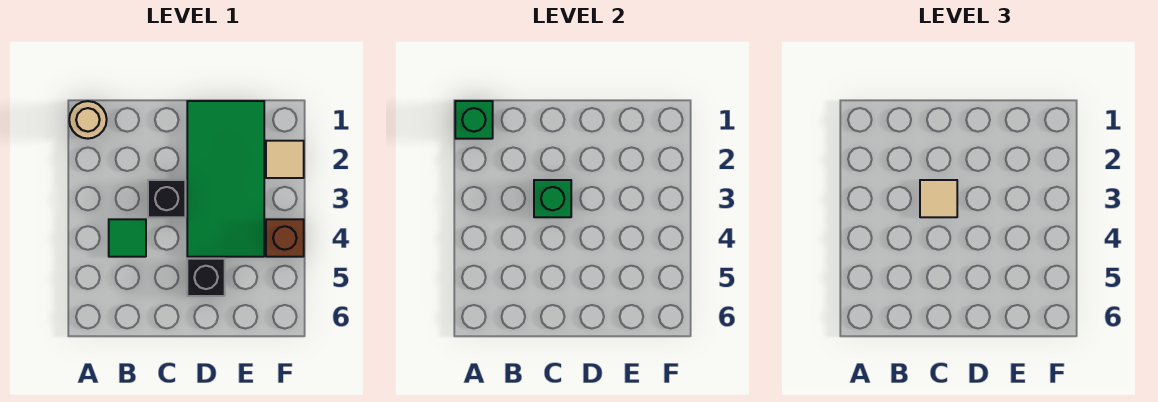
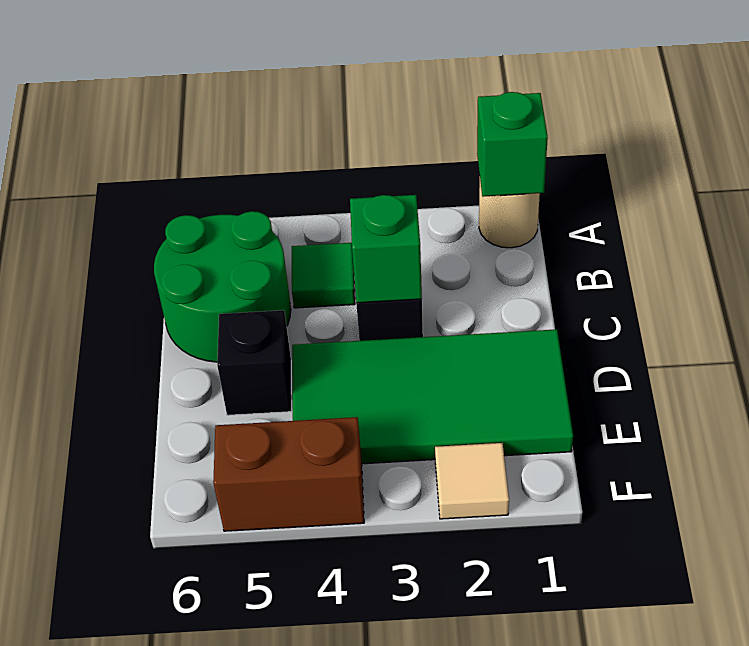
none -> green 2x2 round brick [154,211,291,362]
tan 1x1 tile [920,180,957,217] -> none
brown 1x1 brick [266,219,304,257] -> brown 1x2 brick [213,417,364,531]

